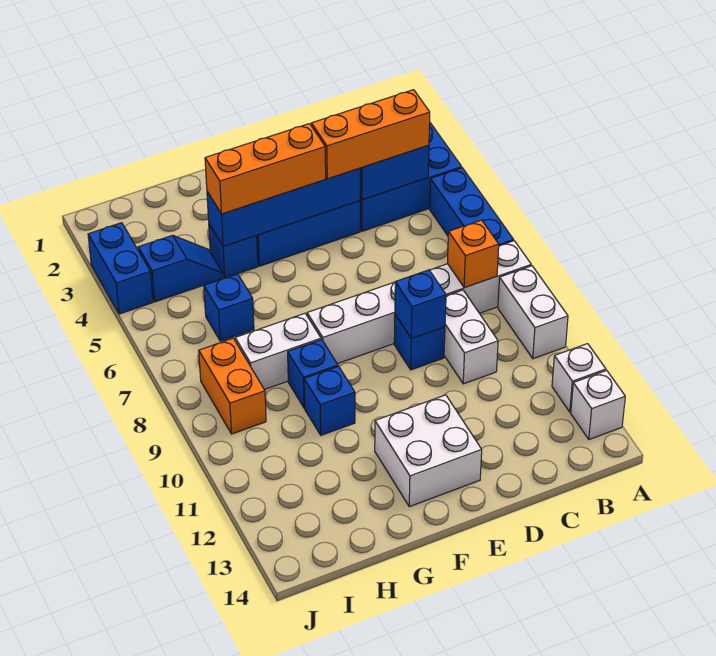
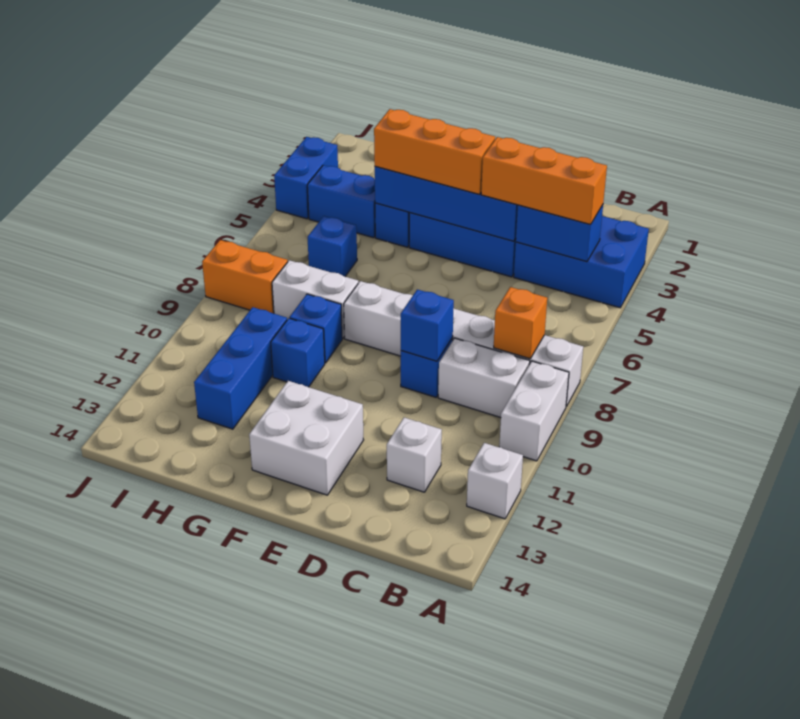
blue 1x3 brick [430,168,514,246] -> blue 1x3 brick moved to [194,307,287,429]
white 1x1 brick [571,370,625,439] -> white 1x1 brick moved to [387,418,442,492]
white 1x2 brick [444,290,498,384] -> white 1x2 brick turned to [438,338,530,418]
blue 1x2 slope [138,235,223,302] -> blue 1x2 brick [307,165,375,238]
orange 1x2 brick [199,338,266,434] -> orange 1x2 brick turned to [202,240,288,314]

